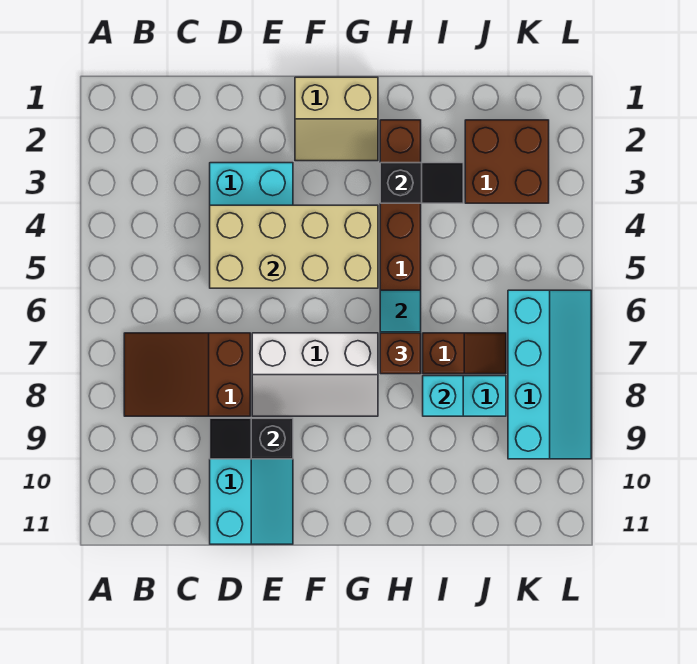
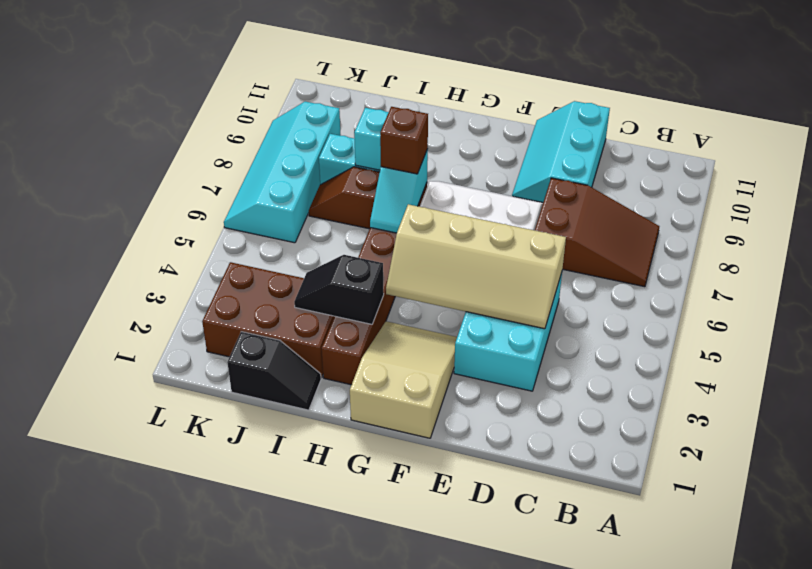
tan 2x4 brick [210,205,378,288] -> tan 2x4 slope [386,204,566,329]
black 1x2 slope [210,418,293,459] -> black 1x2 slope moved to [227,332,321,410]
tan 2x2 slope [295,77,378,161] -> tan 2x3 slope [350,321,457,438]
brown 2x2 brick [465,120,549,203] -> brown 2x3 brick [202,262,334,378]

